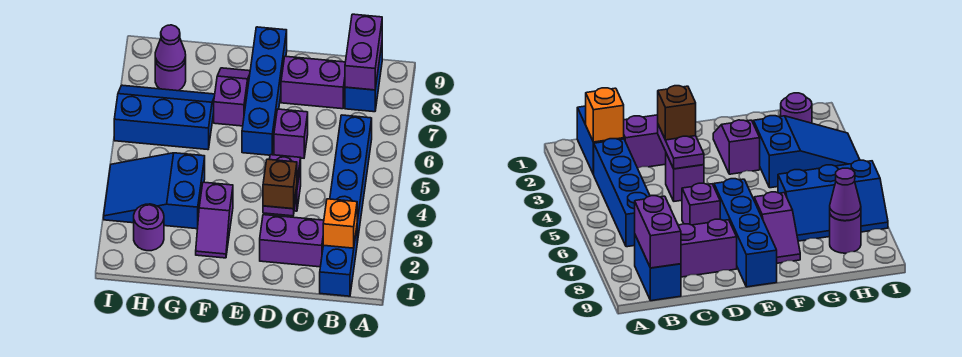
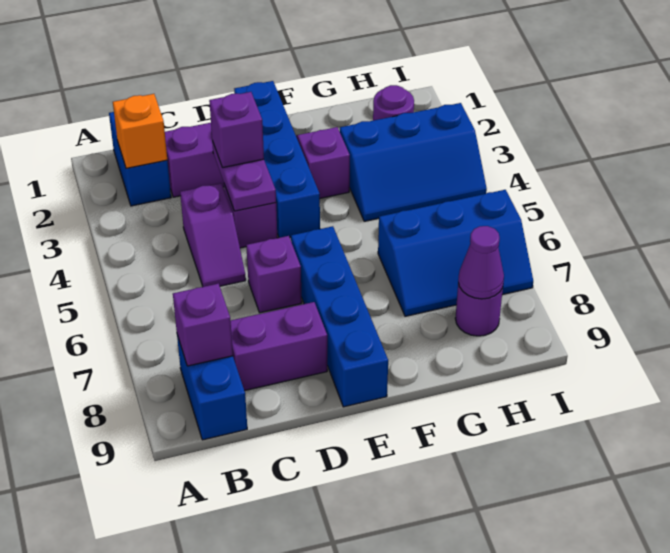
blue 1x4 brick [330,115,372,242] -> blue 1x4 brick moved to [234,81,320,238]
purple 1x2 brick [345,14,382,90] -> purple 1x1 brick [173,284,233,366]
brown 1x1 brick [263,159,297,209] -> purple 1x1 brick [209,92,264,168]
purple 1x2 slope [214,68,250,126] -> purple 1x2 slope moved to [180,183,246,287]
blue 2x3 slope [104,153,205,229] -> blue 2x3 slope turned to [340,103,487,221]

